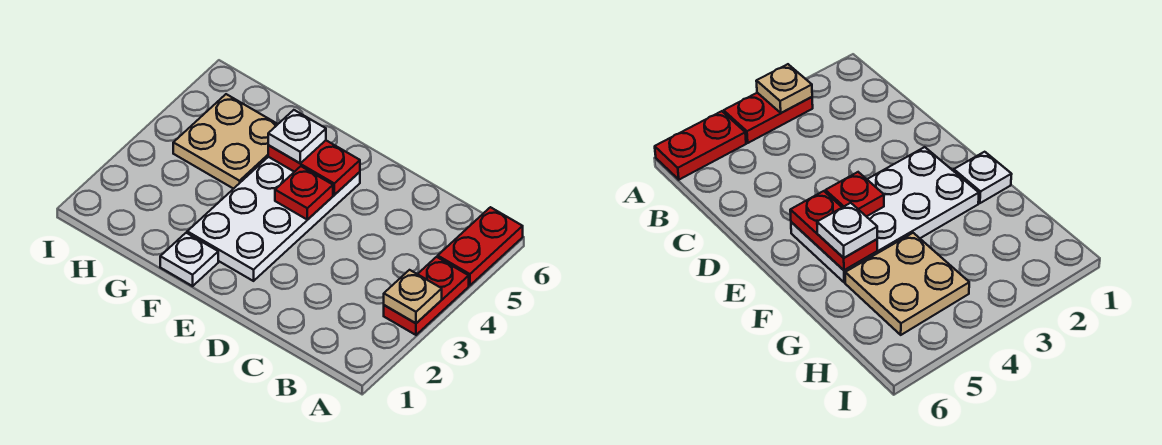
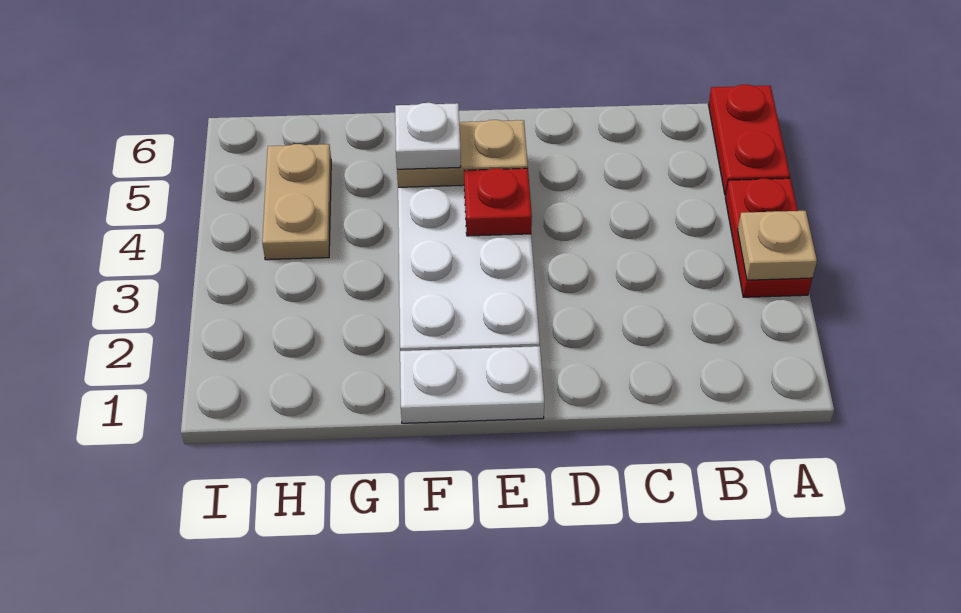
red 1x2 plate [268,140,360,195] -> tan 1x2 plate [397,120,528,187]
white 1x1 plate [160,233,218,286] -> white 1x2 plate [400,346,544,423]
tan 2x2 plate [173,94,278,189] -> tan 1x2 plate [262,144,331,260]

